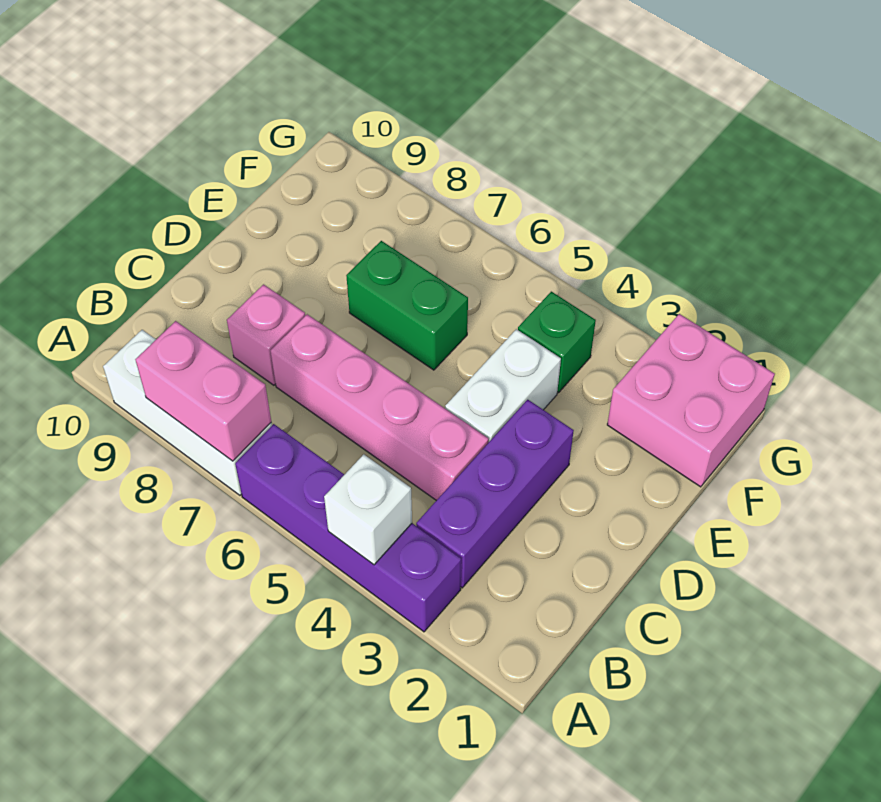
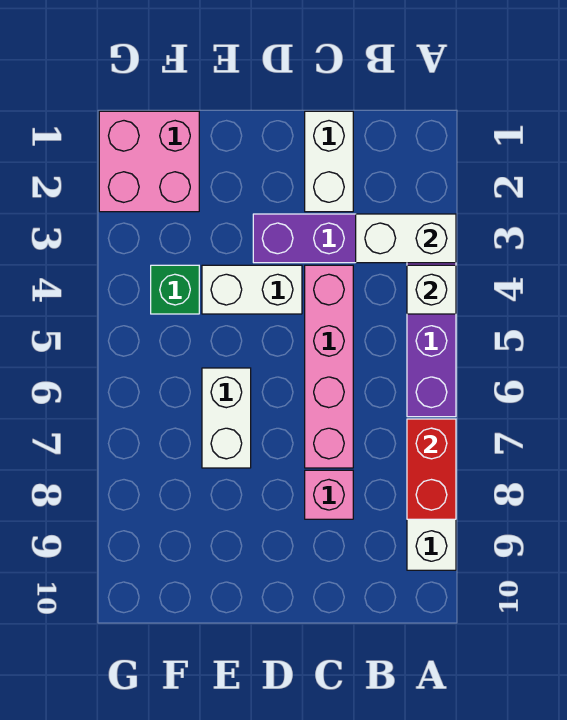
none -> white 1x2 brick [356,214,456,263]
pink 1x2 brick [135,321,271,461] -> red 1x2 brick [407,419,456,519]
none -> white 1x2 brick [305,111,353,212]
green 1x2 brick [346,241,468,370] -> white 1x2 brick [202,368,251,468]

